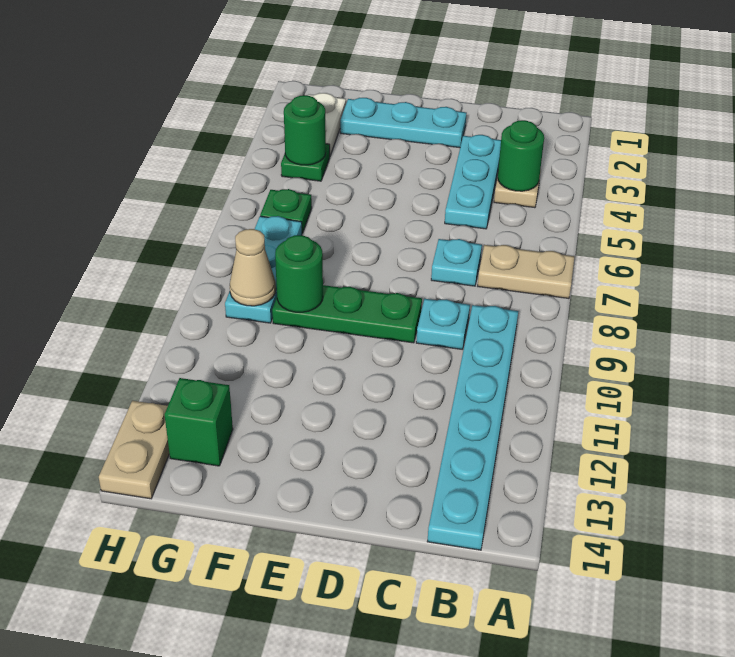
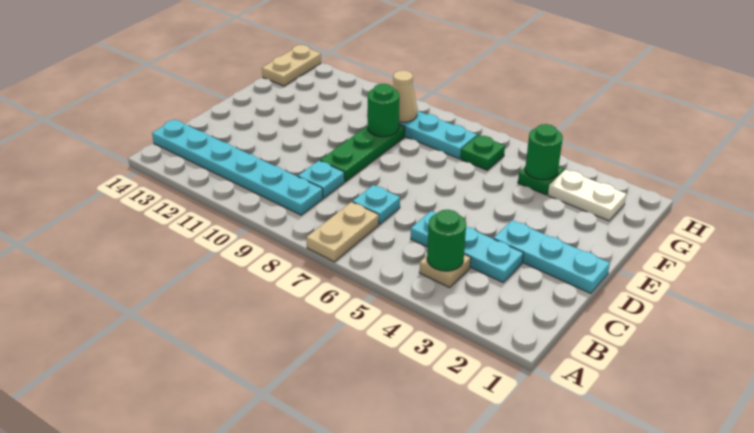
cyan 1x3 plate [340,98,467,148] -> cyan 1x3 plate turned to [493,220,610,293]
green 1x1 brick [165,378,233,466] -> none
tan 1x2 plate [99,401,169,499] -> tan 1x2 plate turned to [262,45,321,86]

